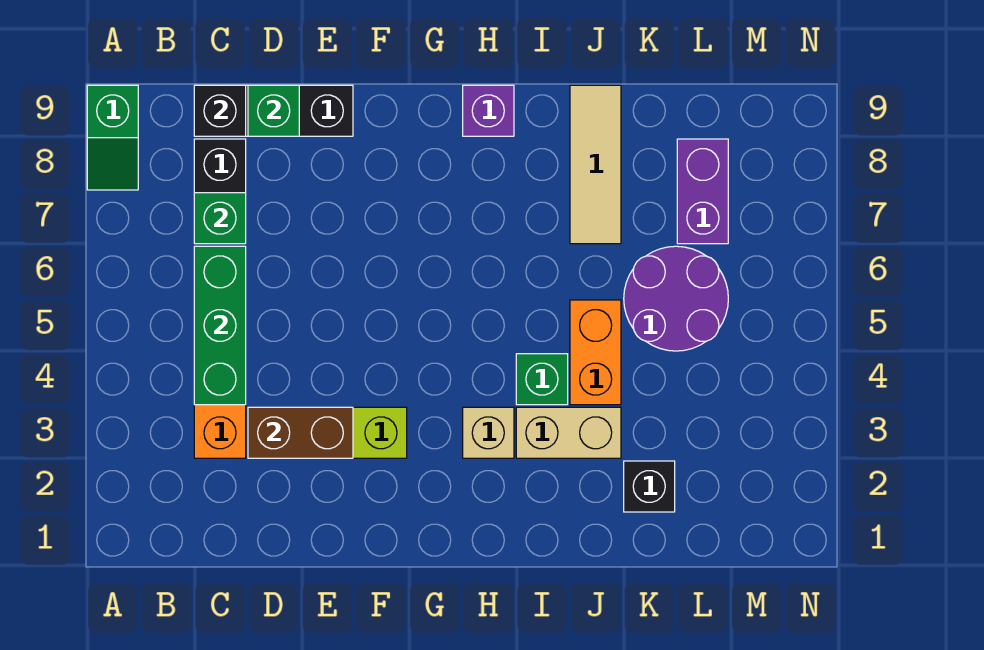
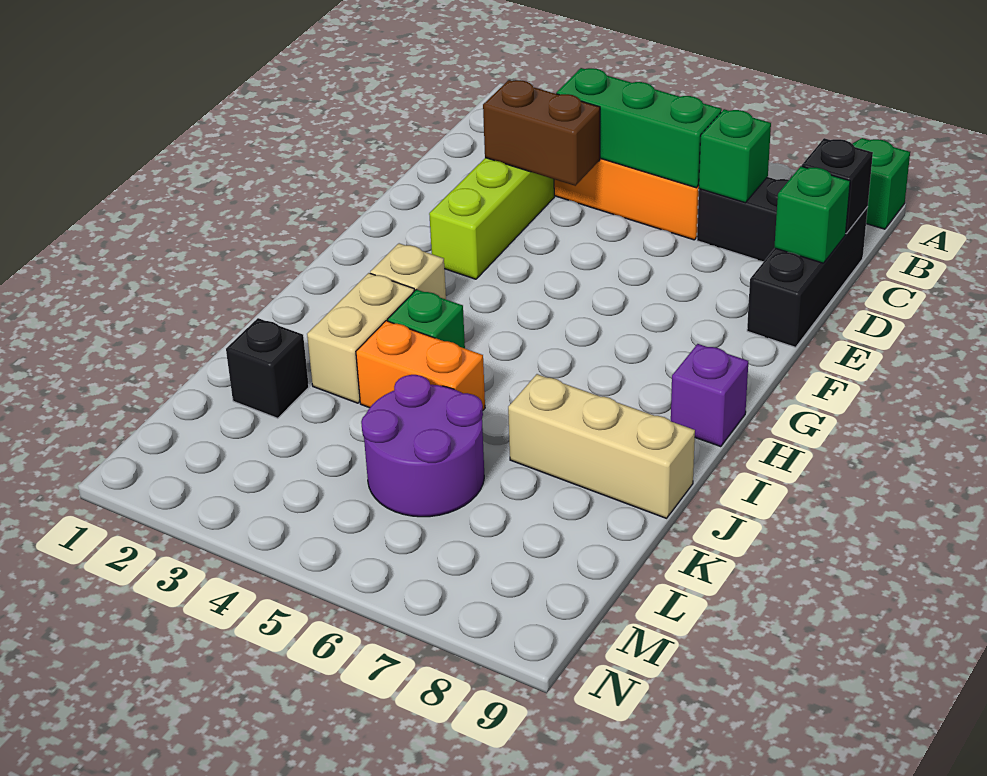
brown 1x2 brick [248,407,353,458] -> brown 1x2 brick turned to [483,80,600,186]
tan 1x3 tile [570,85,621,244] -> tan 1x3 brick [508,374,695,518]
purple 1x2 brick [677,139,728,244] -> none

